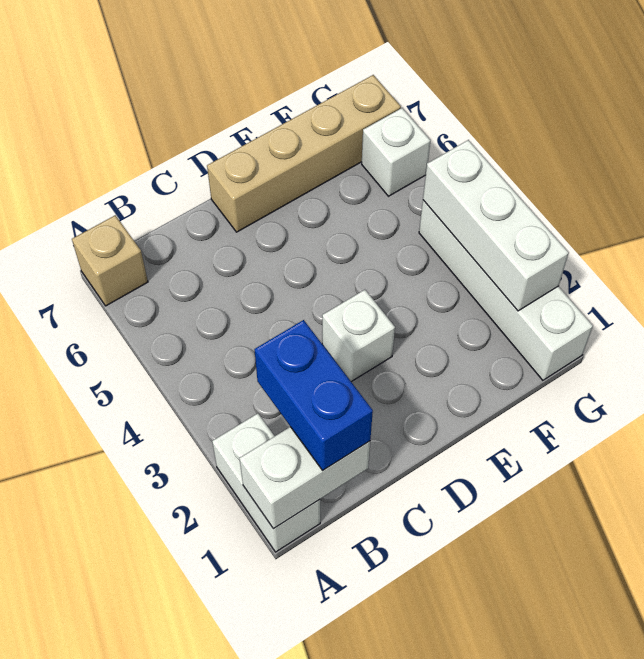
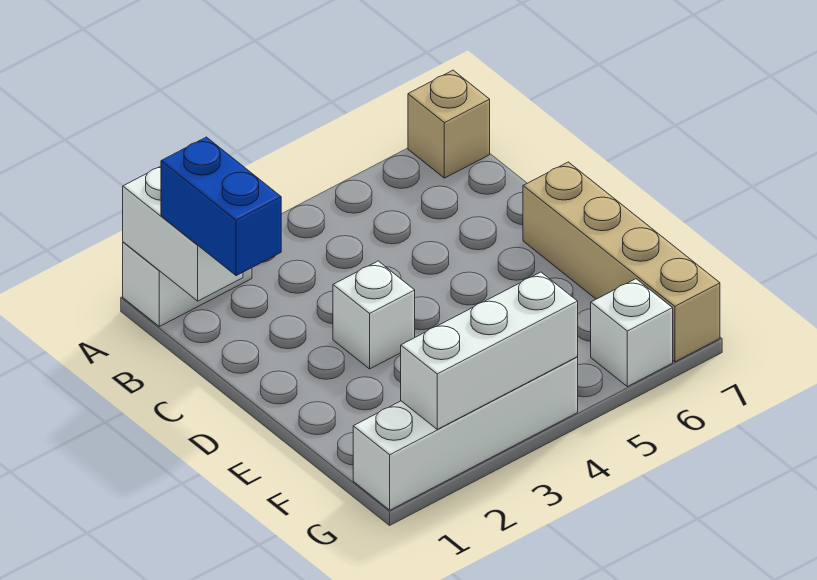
blue 1x2 brick [255,320,373,471] -> blue 1x2 brick turned to [161,137,281,276]

